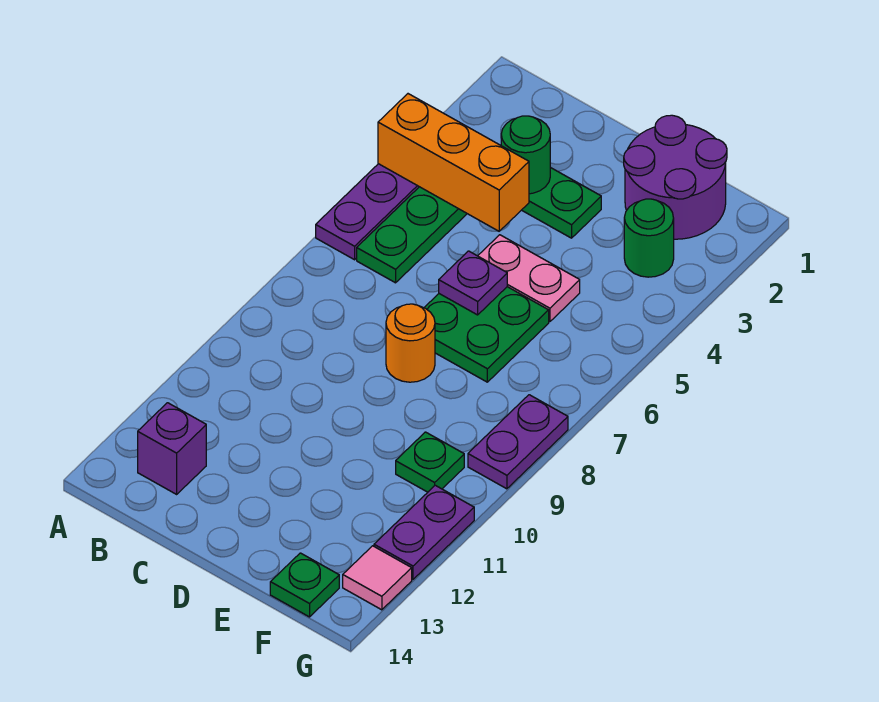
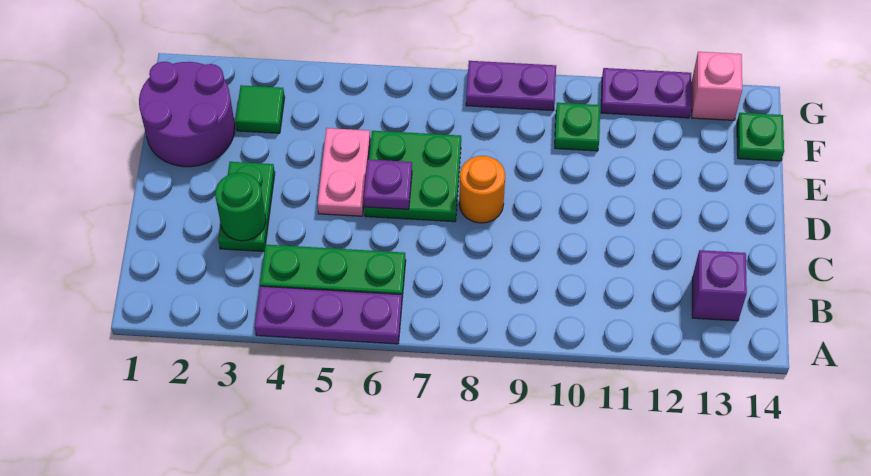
orange 1x3 brick [378,94,529,231] -> none
green 1x1 round brick [624,199,674,277] -> green 1x1 tile [235,85,285,133]
pink 1x1 tile [343,546,412,610] -> pink 1x1 brick [691,52,742,120]

